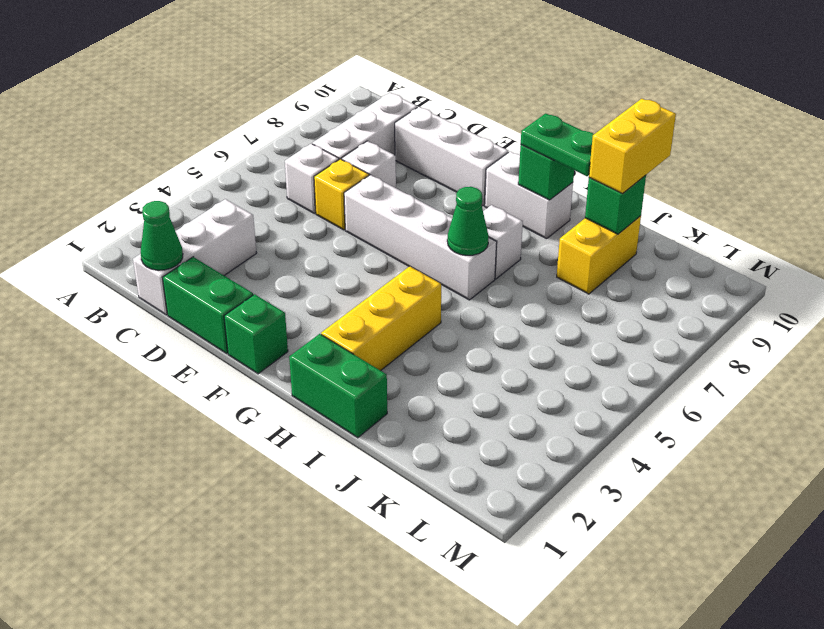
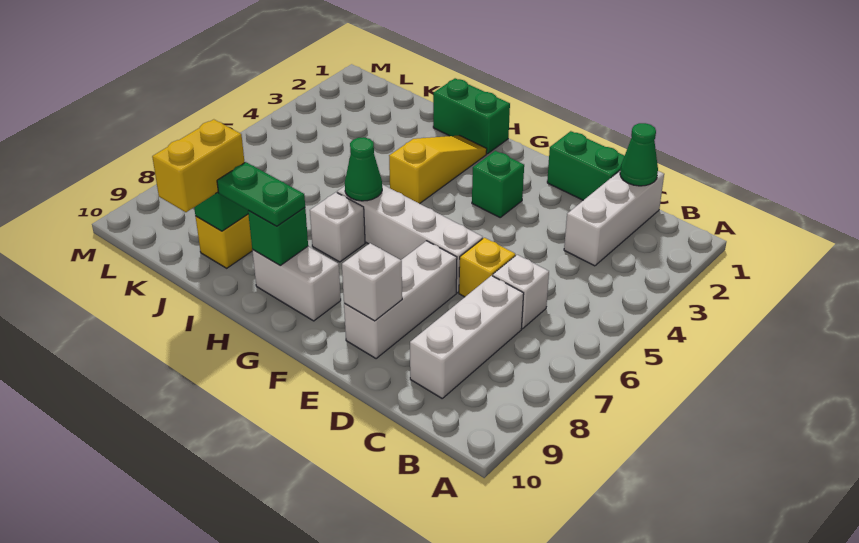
white 1x1 brick [342,141,396,188] -> white 1x1 brick moved to [342,243,402,321]
white 1x3 brick [395,107,508,206] -> white 1x3 brick turned to [344,241,457,359]
green 1x1 brick [224,294,288,374] -> green 1x1 brick moved to [472,151,524,217]
yellow 1x3 brick [321,266,441,371] -> yellow 1x3 slope [389,136,487,204]

